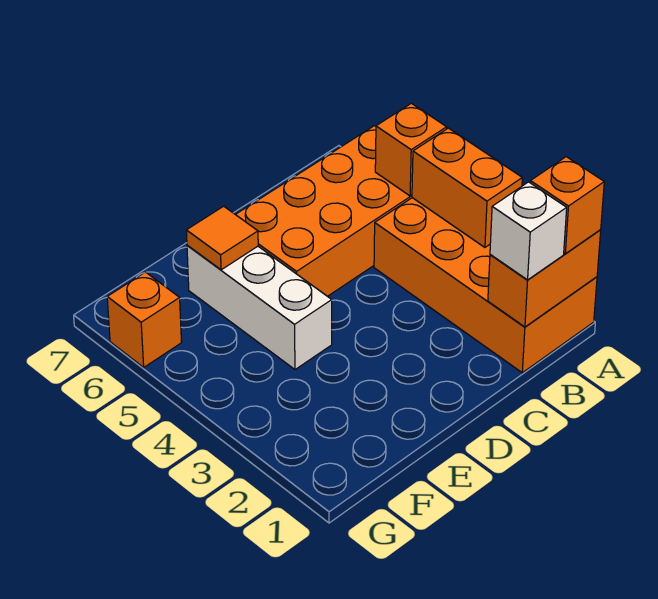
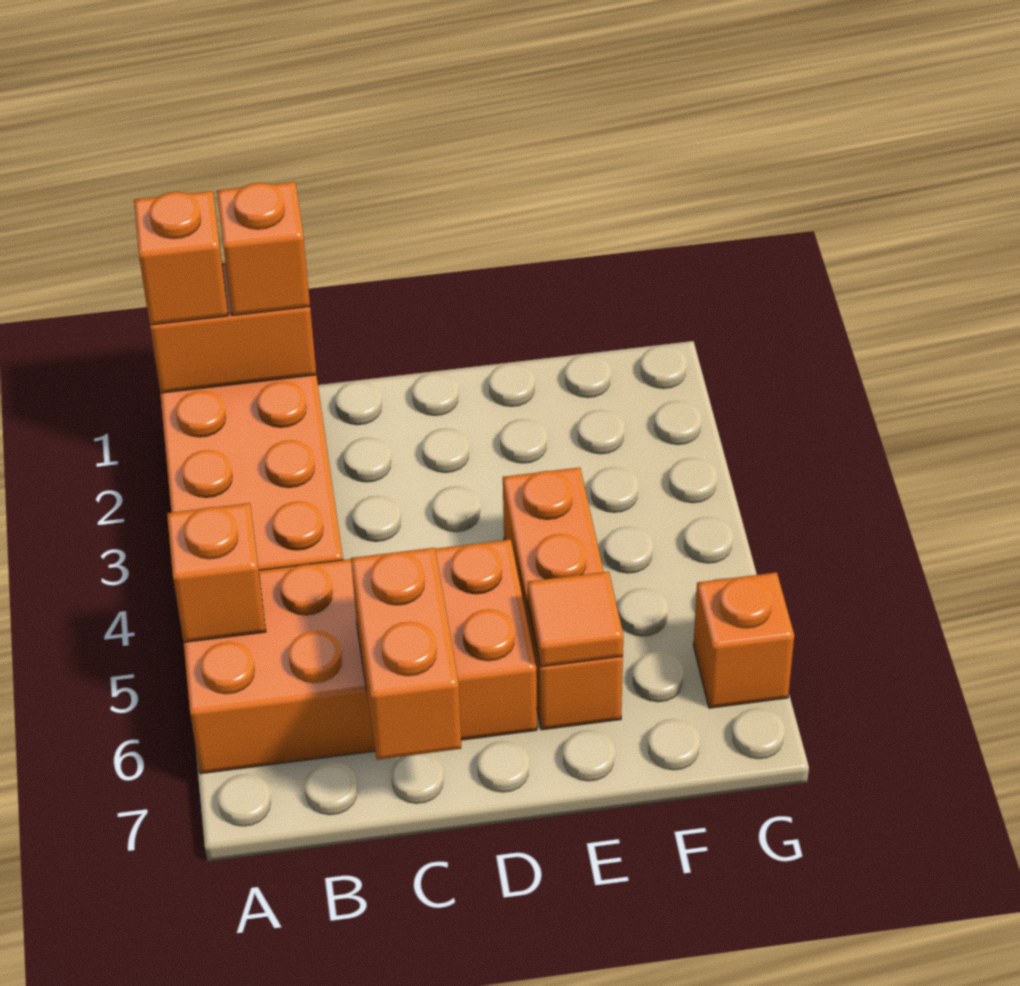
orange 1x2 brick [412,128,522,247] -> orange 1x2 brick moved to [351,548,461,760]
white 1x1 brick [490,182,567,280] -> orange 1x1 brick [217,182,310,315]
white 1x3 brick [187,245,332,369] -> orange 1x3 brick [503,467,623,730]

